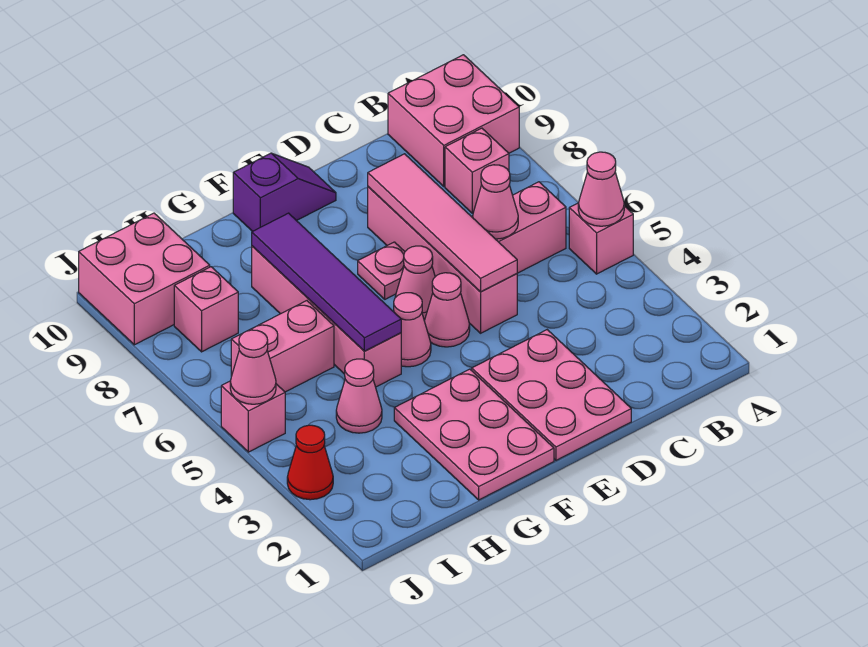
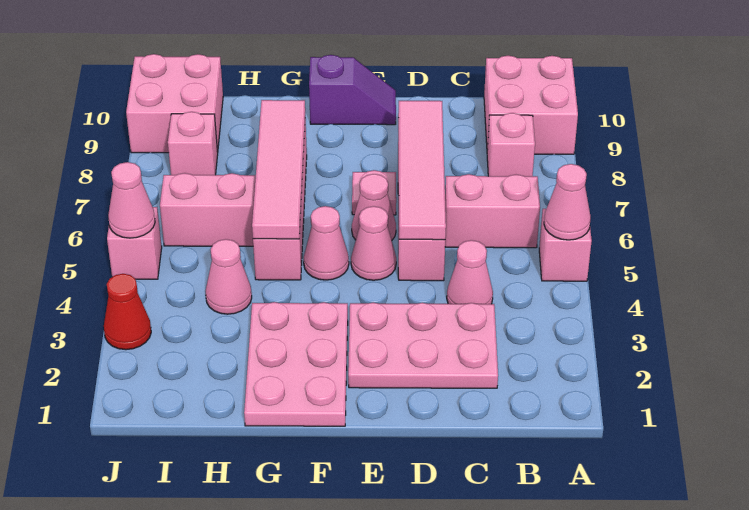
pink 1x1 cone [473,165,518,239] -> pink 1x1 cone moved to [447,240,493,304]
pink 2x3 plate [472,330,631,460] -> pink 2x3 plate turned to [348,303,498,388]
purple 1x4 tile [252,213,401,351] -> pink 1x4 tile [252,100,305,239]

